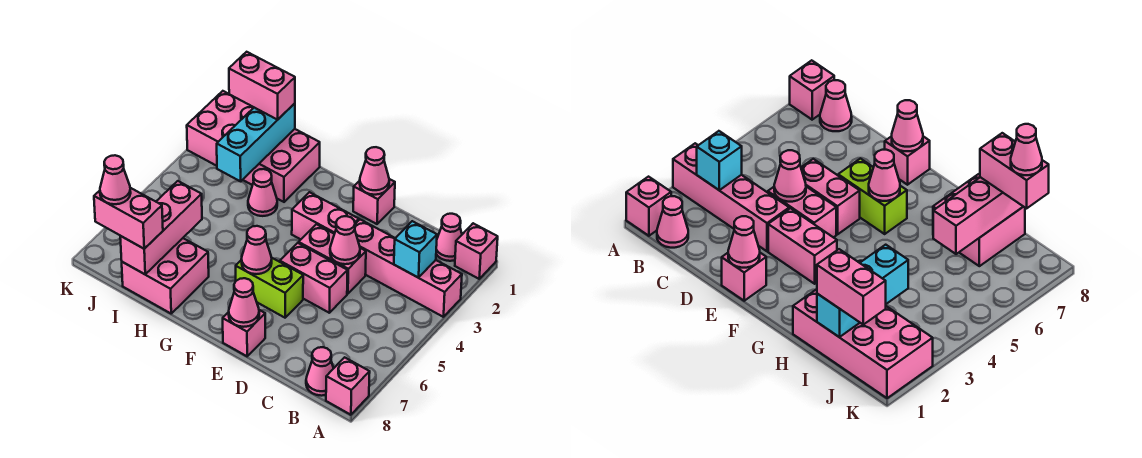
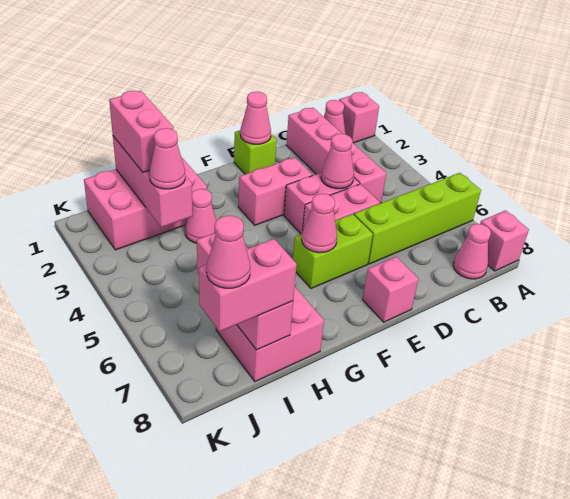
pink 1x4 brick [355,220,462,317] -> pink 1x4 brick turned to [286,108,386,203]
none -> lime 1x4 brick [354,173,481,264]
cyan 1x1 brick [394,221,437,278] -> none
pink 1x1 brick [353,179,395,224] -> lime 1x1 brick [234,130,277,174]
pink 1x1 cone [229,278,259,327] -> pink 1x1 cone moved to [149,128,185,189]
pink 2x4 brick [187,91,320,202] -> pink 2x3 brick [84,157,207,250]
cyan 1x3 brick [217,103,295,182] -> pink 1x3 brick [113,136,193,227]
pink 1x2 brick [229,52,295,120] -> pink 1x2 brick turned to [109,91,173,172]

